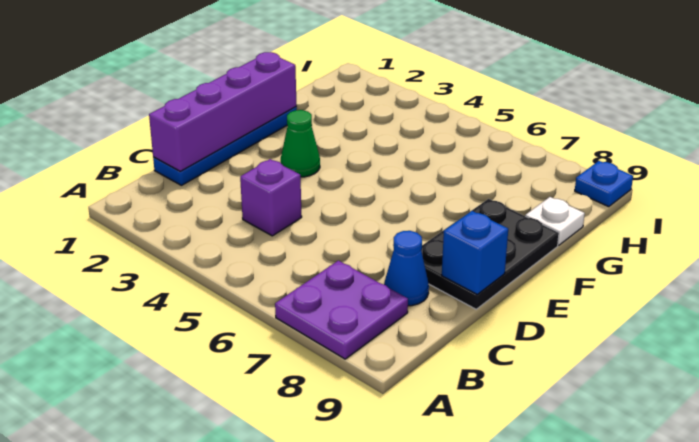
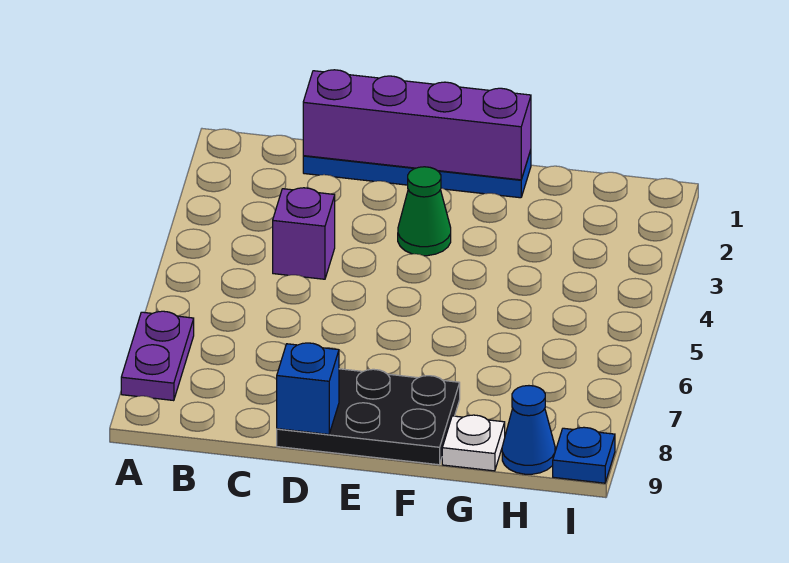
purple 2x2 plate [275,261,408,359] -> purple 1x2 plate [121,311,194,401]
blue 1x1 cone [384,231,429,306] -> blue 1x1 cone moved to [502,386,555,474]

